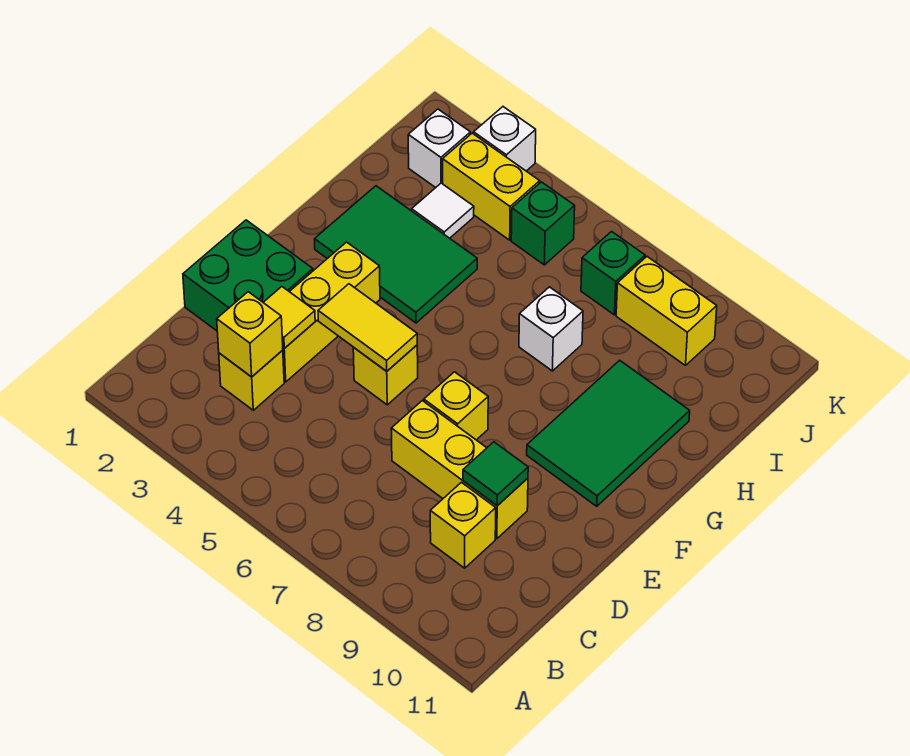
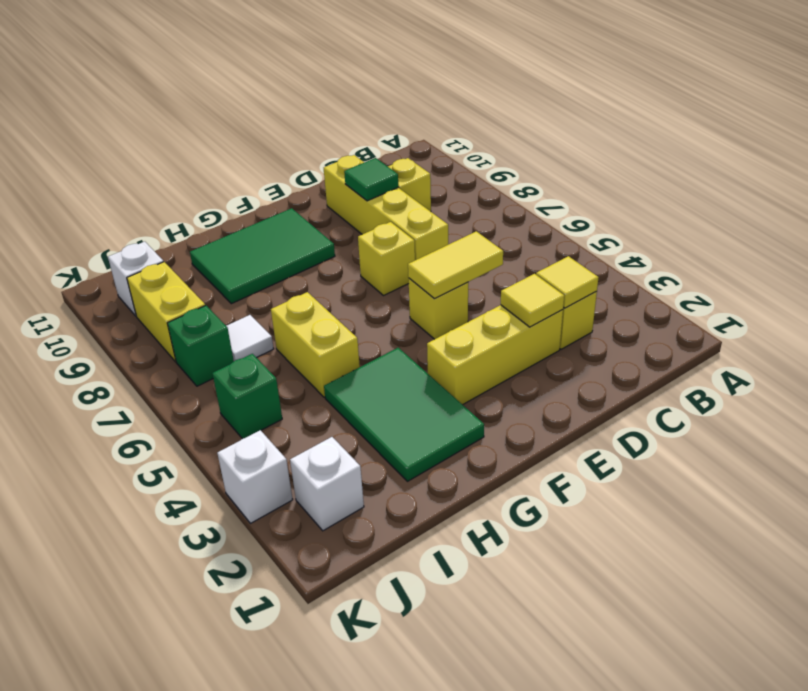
yellow 1x1 brick [217,292,283,377] -> yellow 1x1 tile [536,256,599,308]
green 2x2 brick [183,220,313,331] -> none
yellow 1x3 brick [391,401,528,539] -> yellow 1x4 brick [324,155,448,260]
yellow 1x2 tile [318,284,417,371] -> yellow 1x2 tile turned to [408,231,503,299]
white 1x1 brick [519,287,583,371] -> white 1x1 brick moved to [108,242,164,316]
white 1x1 tile [412,183,474,238] -> white 1x1 tile moved to [227,315,274,361]
yellow 1x2 brick [443,133,540,240] -> yellow 1x2 brick moved to [271,292,360,397]

